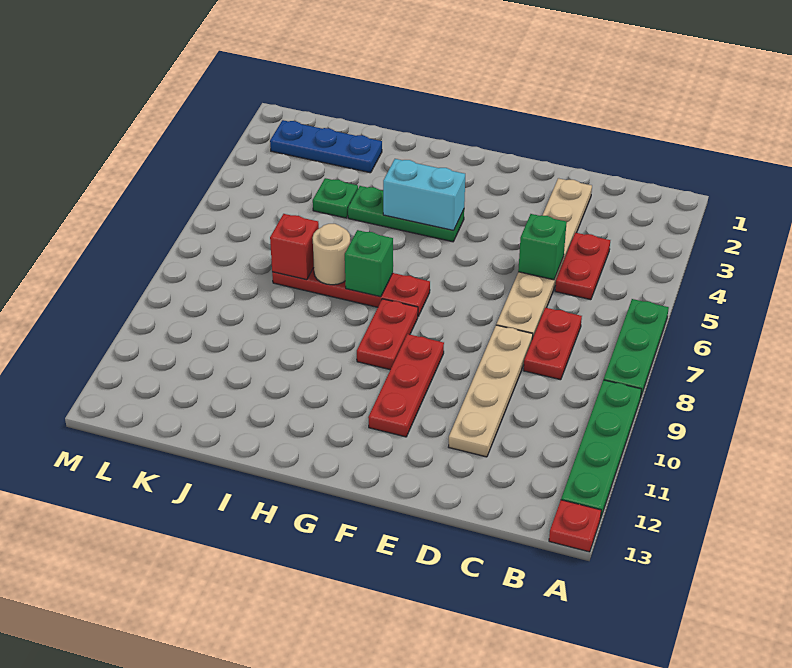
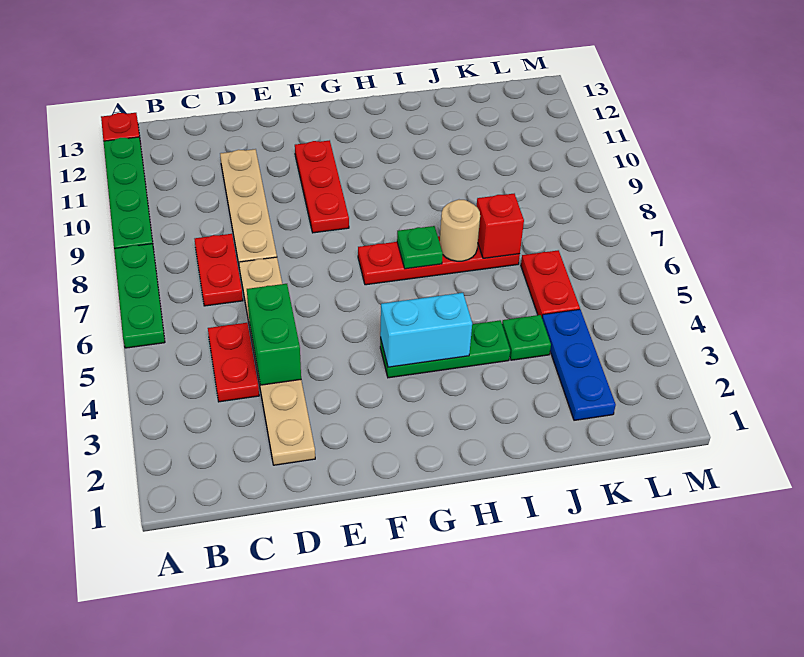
green 1x1 brick [518,214,567,280] -> green 1x2 brick [247,284,301,385]
red 1x2 plate [357,299,418,370] -> red 1x2 plate moved to [521,250,580,317]
green 1x1 brick [345,230,393,297] -> green 1x1 plate [397,226,443,269]
blue 1x3 plate [270,120,382,173] -> blue 1x3 plate turned to [542,309,616,420]

